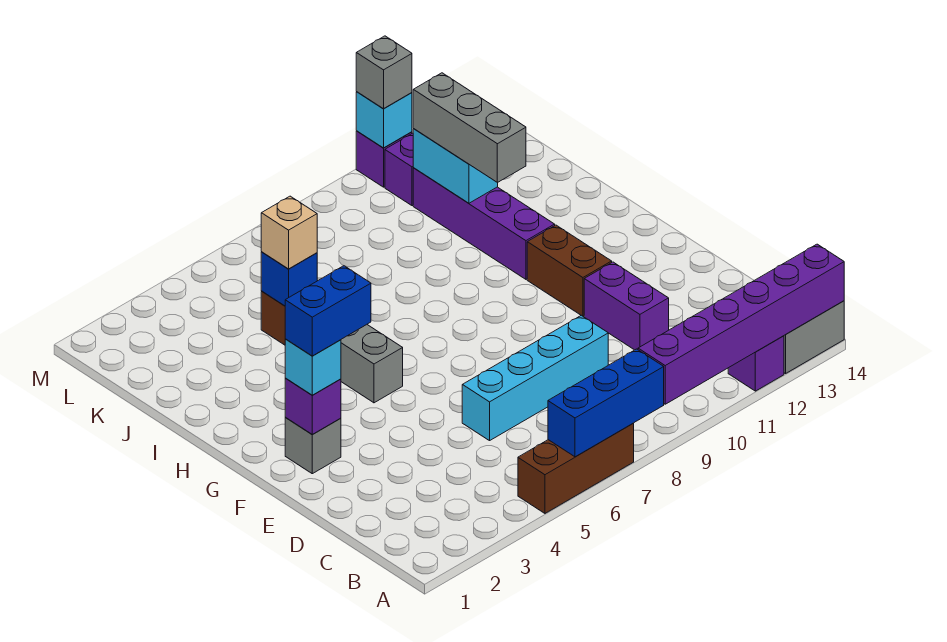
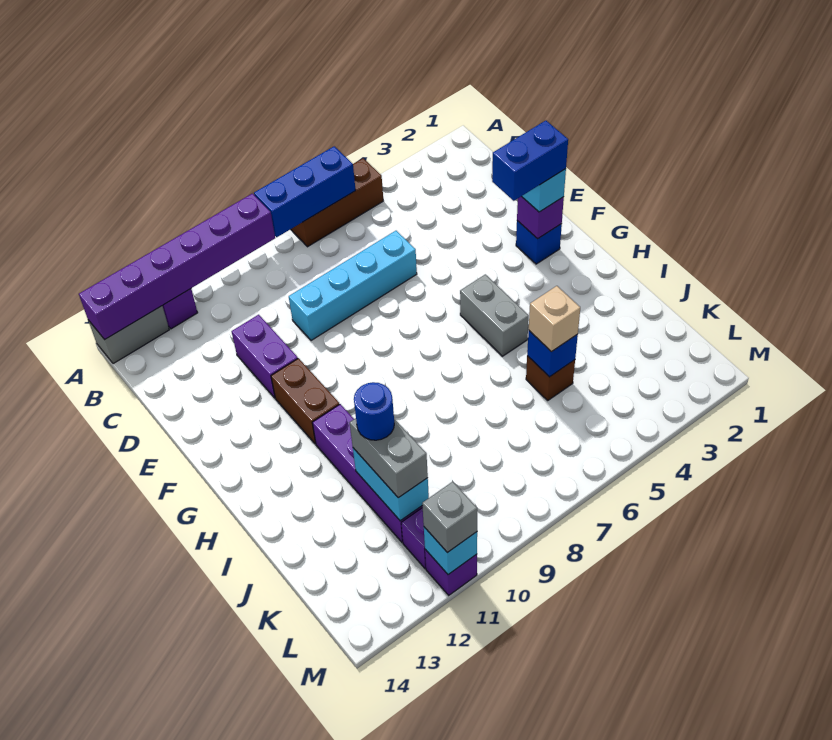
grey 1x1 brick [285,417,341,474] -> blue 1x1 brick [516,221,562,264]
grey 1x3 brick [413,73,526,183] -> grey 1x2 brick [350,418,428,498]
none -> blue 1x1 round brick [354,382,394,440]

